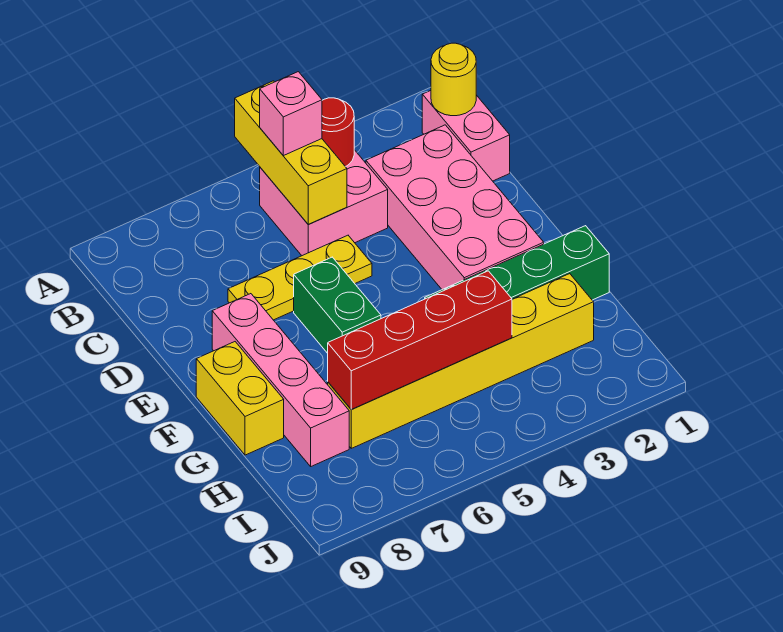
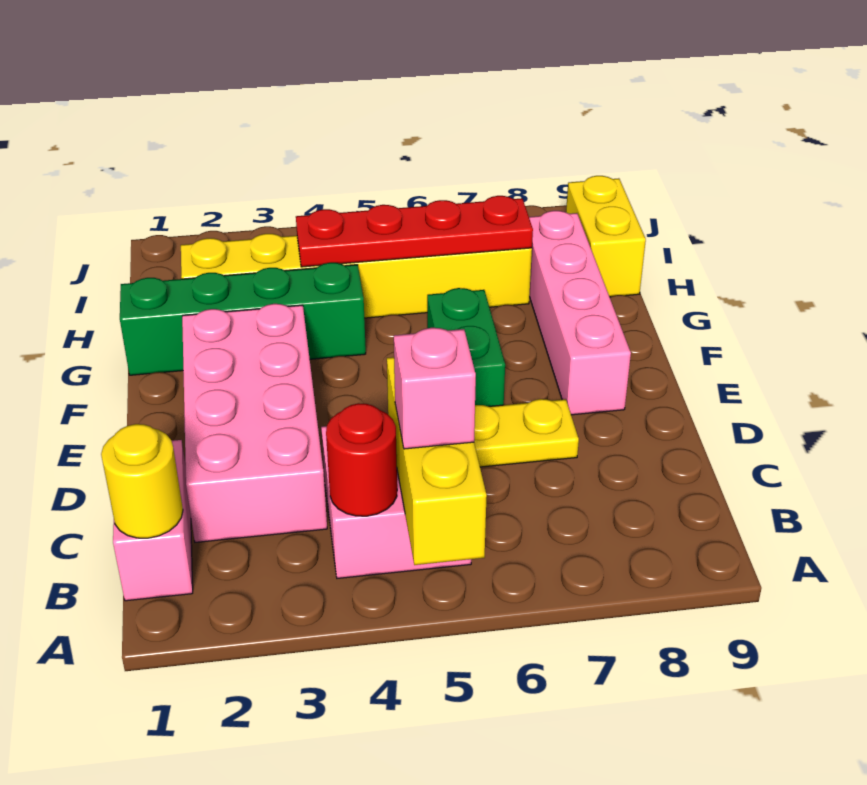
yellow 1x2 brick [196,342,284,455] -> yellow 1x2 brick moved to [566,176,646,297]
red 1x4 brick [328,271,512,409] -> red 1x4 plate [296,196,533,267]

